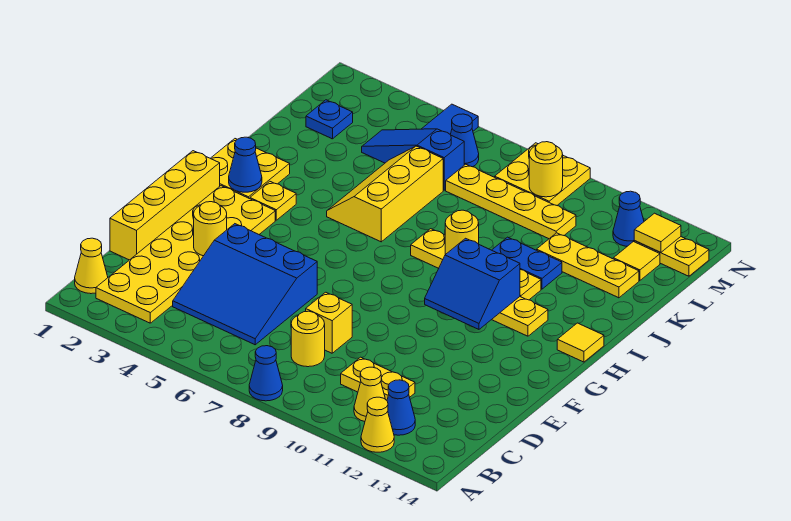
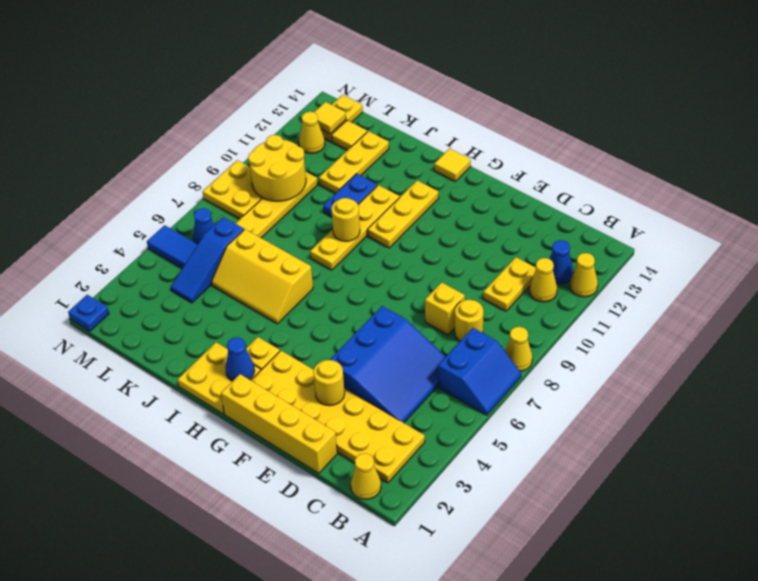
blue 1x1 cone [249,346,283,401] -> yellow 1x1 cone [505,327,532,371]
blue 2x2 slope [425,238,520,329] -> blue 2x2 slope moved to [438,328,521,415]
blue 1x1 plate [306,100,353,139] -> blue 1x1 plate moved to [68,295,109,331]
yellow 1x1 round brick [529,142,563,197] -> yellow 2x2 round brick [248,135,306,201]
blue 1x1 cone [613,191,644,246] -> yellow 1x1 cone [299,112,325,154]

